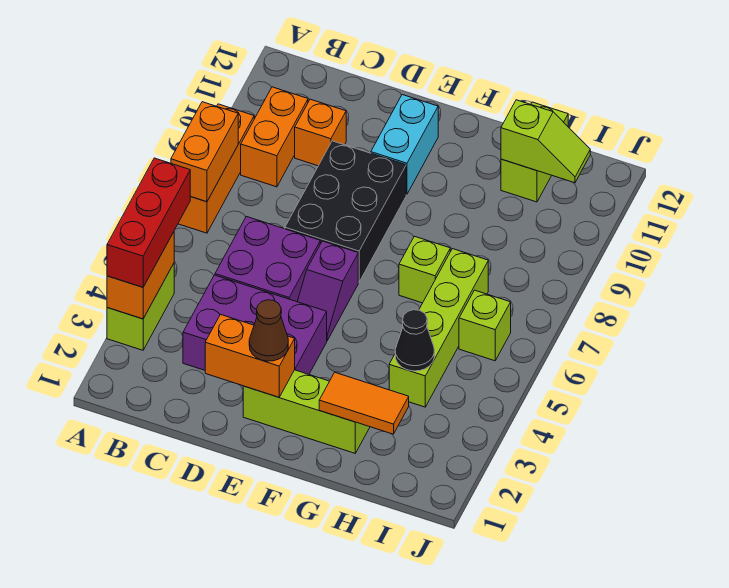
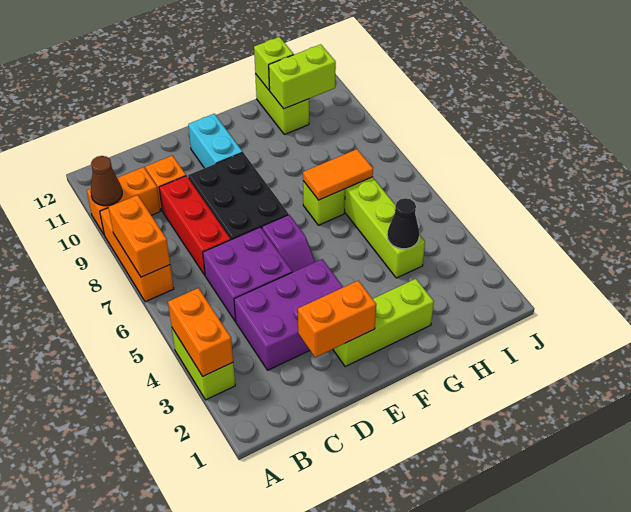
red 1x3 brick [107,158,190,287] -> red 1x3 brick moved to [159,176,231,275]
orange 1x2 brick [241,87,308,187] -> orange 1x2 brick turned to [87,167,160,234]
brown 1x1 cone [249,300,288,361] -> brown 1x1 cone moved to [91,156,122,206]
orange 1x2 tile [319,373,409,434] -> orange 1x2 tile moved to [303,149,373,200]
lime 1x2 slope [501,100,590,183] -> lime 1x2 brick [269,44,336,109]
lime 1x1 brick [459,290,511,361] -> lime 1x1 brick moved to [254,37,294,90]

